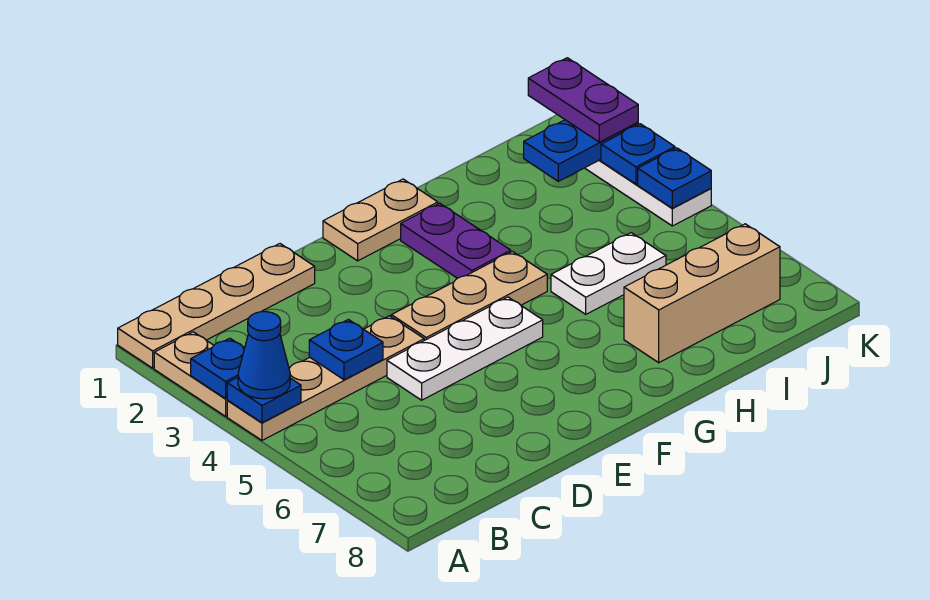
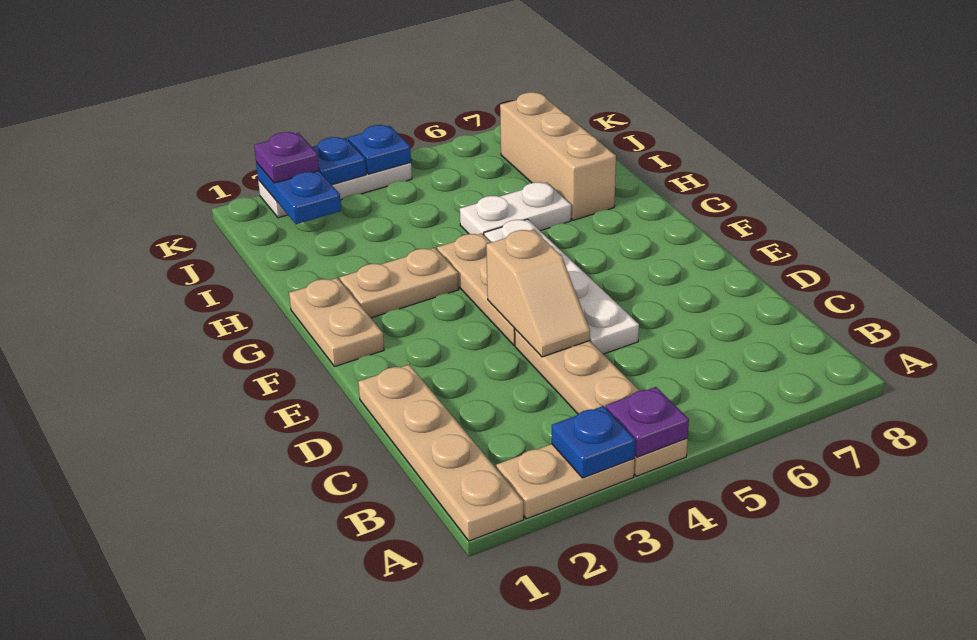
blue 1x1 plate [227,377,301,423] -> purple 1x1 plate [606,387,689,457]
blue 1x1 cone [238,312,290,399] -> none
blue 1x1 plate [309,320,383,380] -> none
none -> tan 1x2 slope [486,229,590,357]
white 1x3 plate [387,297,543,400] -> white 1x4 plate [484,219,639,354]
purple 1x2 plate [401,203,511,278] -> tan 1x2 plate [340,248,459,318]
white 1x2 plate [551,233,666,314] -> white 1x2 plate turned to [460,182,571,235]
purple 1x2 plate [528,58,638,142] -> purple 1x1 plate [254,132,319,183]

